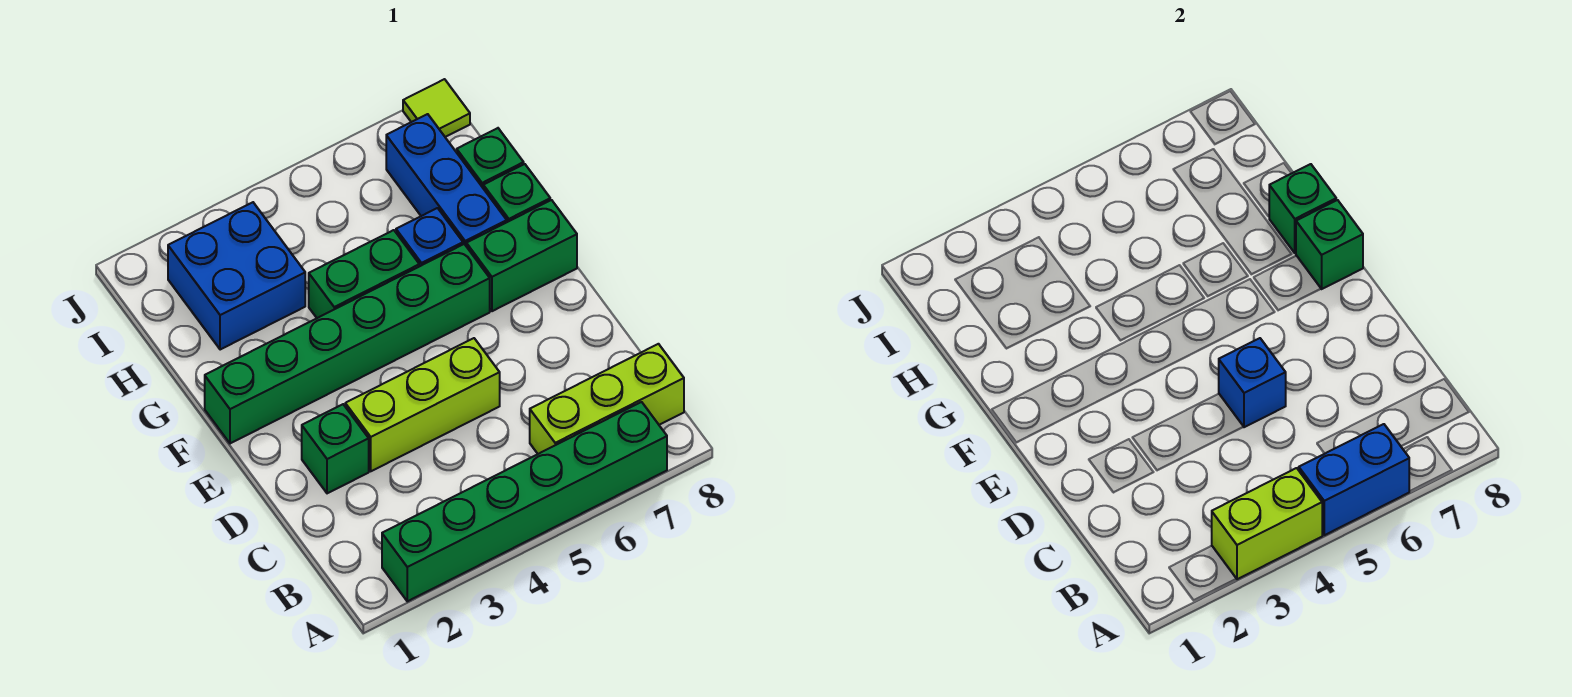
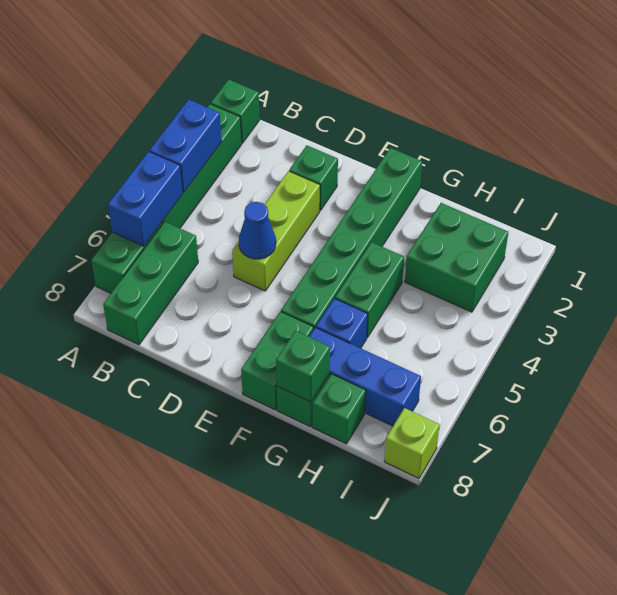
lime 1x2 brick [1212,468,1322,579] -> blue 1x2 brick [150,100,222,192]
lime 1x3 brick [530,344,684,454] -> green 1x3 brick [103,222,198,345]
blue 1x1 brick [1219,338,1286,427] -> blue 1x1 cone [239,202,276,259]
green 1x1 brick [1296,200,1363,289] -> green 1x1 brick moved to [211,79,260,143]
blue 2x2 brick [168,202,305,350] -> green 2x2 brick [405,203,508,312]
lime 1x1 tile [403,79,470,137] -> lime 1x1 brick [384,408,439,478]

